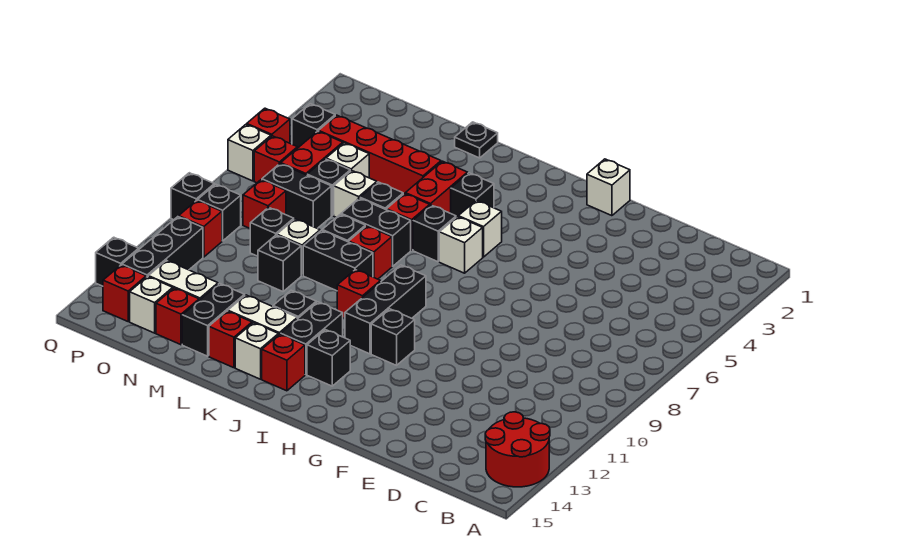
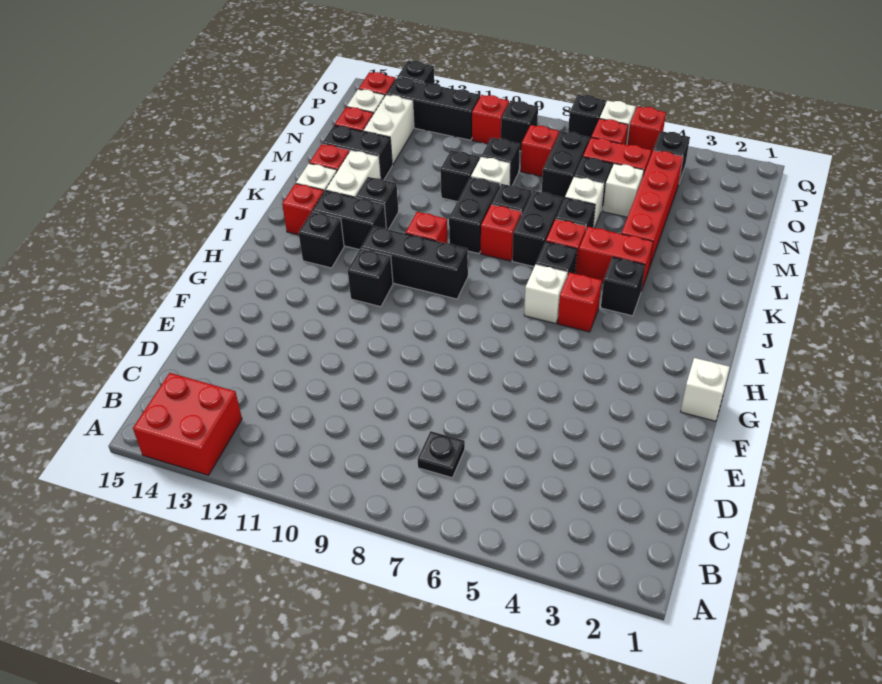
red 2x2 round brick [485,412,550,487] -> red 2x2 brick [133,373,242,475]
white 1x1 brick [458,200,502,257] -> red 1x1 brick [558,272,602,332]
black 1x1 plate [455,122,498,158] -> black 1x1 plate moved to [417,431,465,478]
black 1x1 brick [171,173,214,220] -> black 1x1 brick moved to [568,95,606,141]

